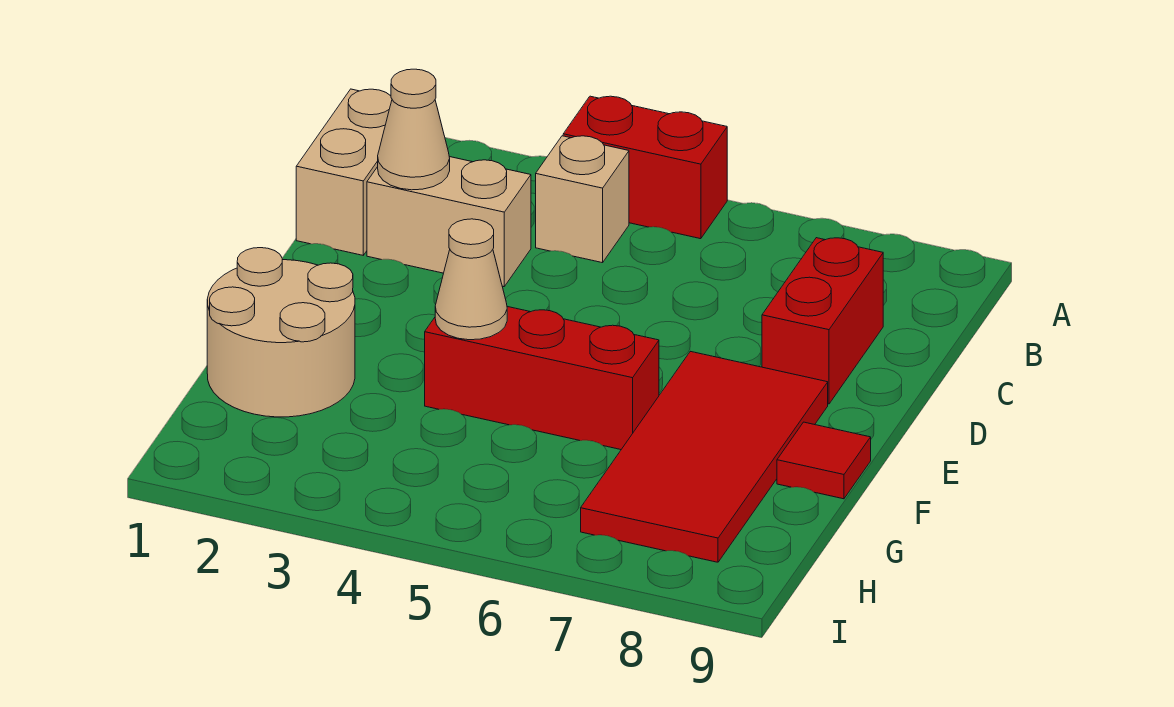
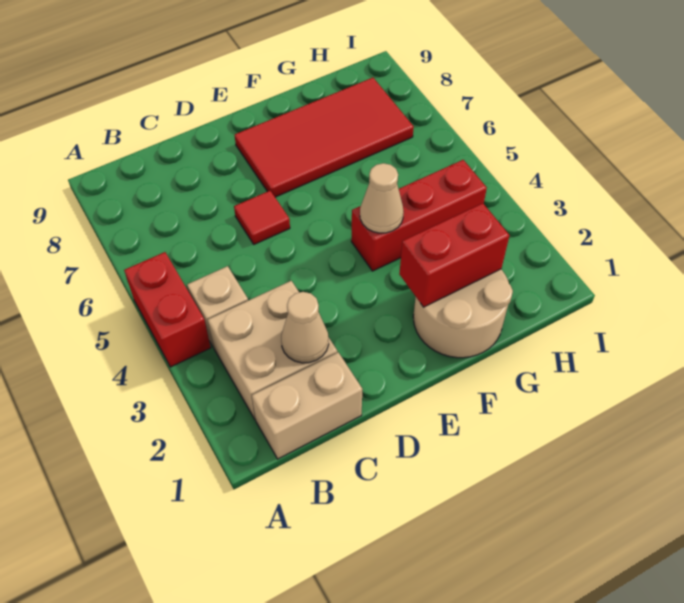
tan 1x2 brick [367,157,531,287] -> tan 2x2 brick [208,281,337,420]
red 1x2 brick [762,238,883,404] -> red 1x2 brick moved to [399,203,509,307]
red 1x3 brick [425,307,659,450] -> red 1x3 brick turned to [351,160,487,271]
red 1x1 tile [777,422,871,499] -> red 1x1 tile moved to [234,191,290,244]

